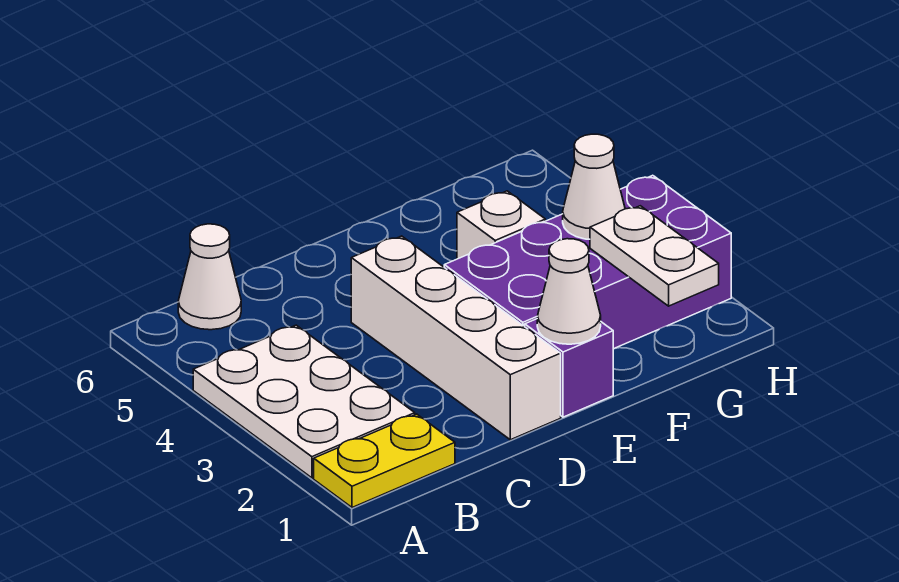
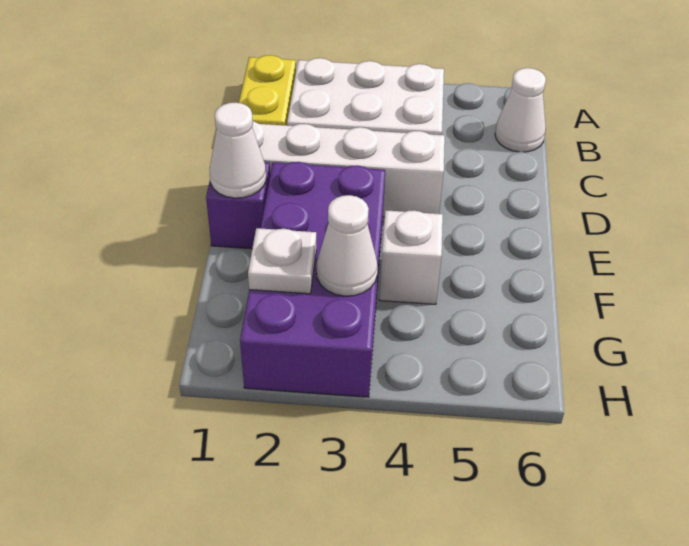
white 1x2 plate [590,206,719,306] -> white 1x1 plate [248,228,316,294]

